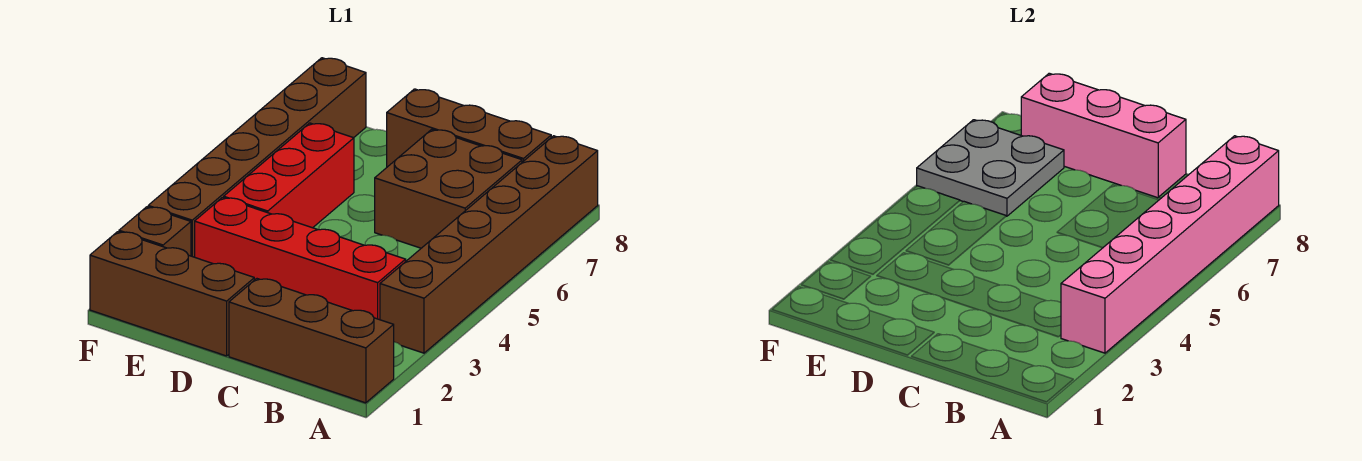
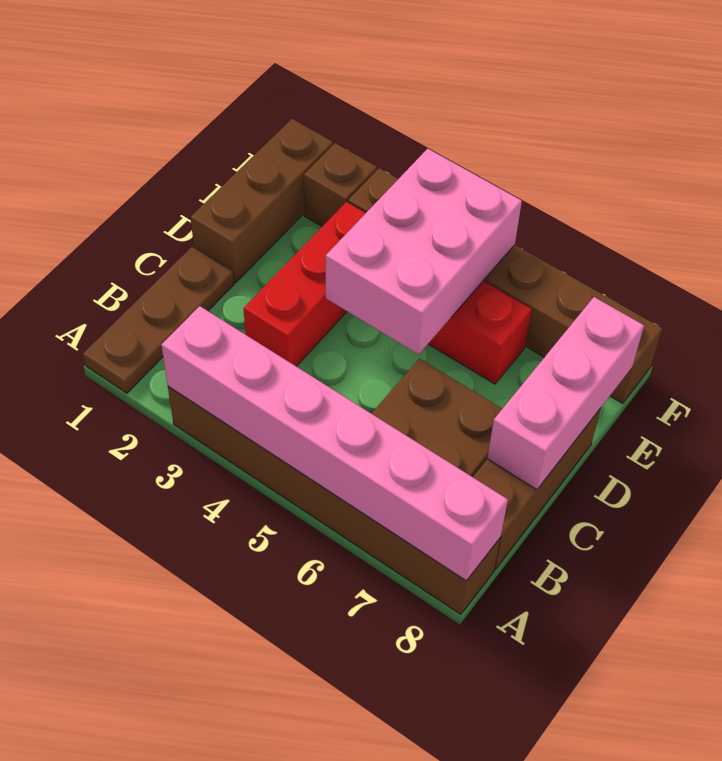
brown 1x3 brick [229,279,394,403] -> brown 1x3 plate [83,247,234,393]
red 1x4 brick [195,198,406,320] -> red 1x3 brick [244,202,366,366]
none -> pink 2x3 brick [326,149,522,354]
grey 2x2 plate [917,120,1064,216] -> none

